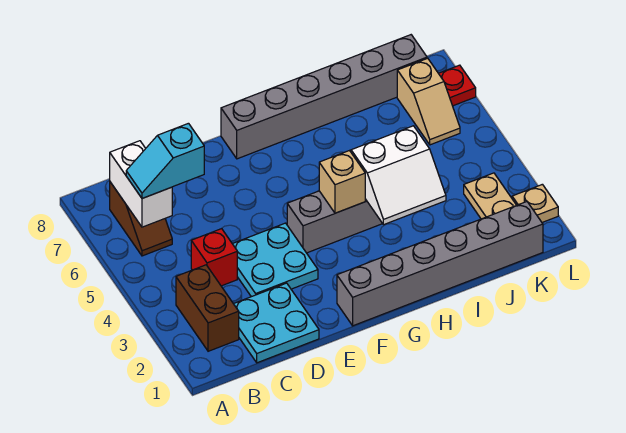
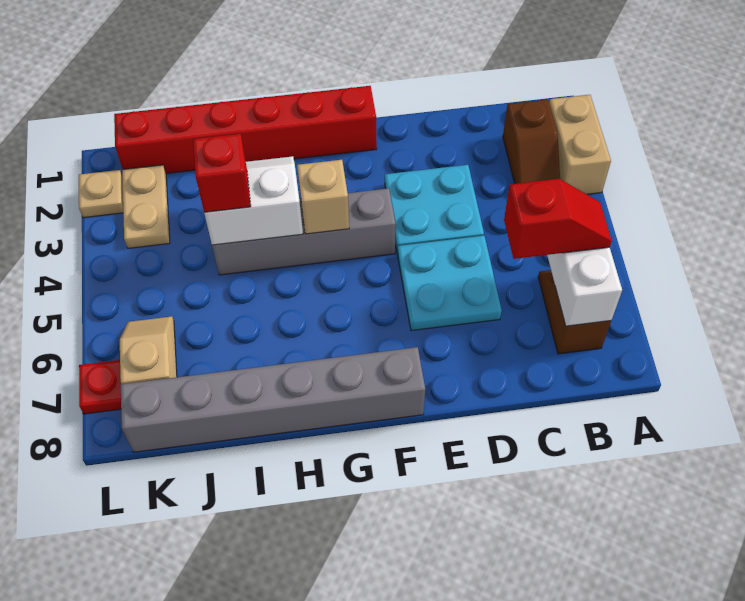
none -> tan 1x2 brick [549,95,611,194]
brown 1x2 brick [176,265,239,351] -> brown 1x2 slope [503,99,560,184]
cyan 1x2 slope [126,123,204,198] -> red 1x2 slope [504,179,612,259]
cyan 2x2 plate [234,283,319,363] -> cyan 2x2 plate moved to [397,236,502,331]
red 1x1 brick [191,229,237,286] -> red 1x1 brick moved to [193,134,251,213]
grey 1x6 brick [337,202,543,326] -> red 1x6 brick [114,86,377,173]

